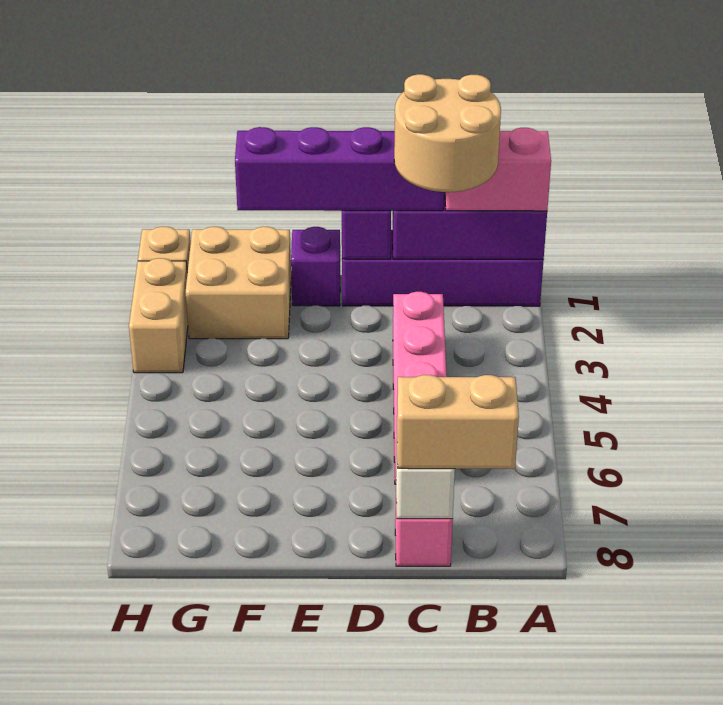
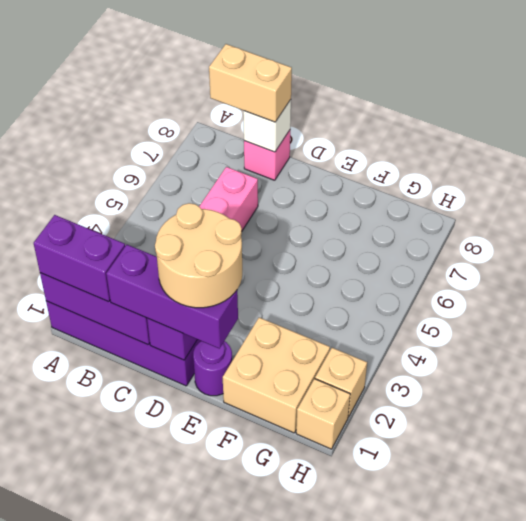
pink 1x2 brick [445,128,551,211] -> purple 1x2 brick [34,215,125,302]
tan 2x2 round brick [394,74,501,192] -> tan 2x2 round brick moved to [155,203,242,308]
purple 1x4 brick [235,127,444,211] -> purple 1x3 brick [106,244,238,349]
purple 1x1 brick [291,227,340,306] -> purple 1x1 round brick [193,341,232,396]
tan 1x2 brick [129,258,188,373] -> tan 1x1 brick [315,348,367,417]

